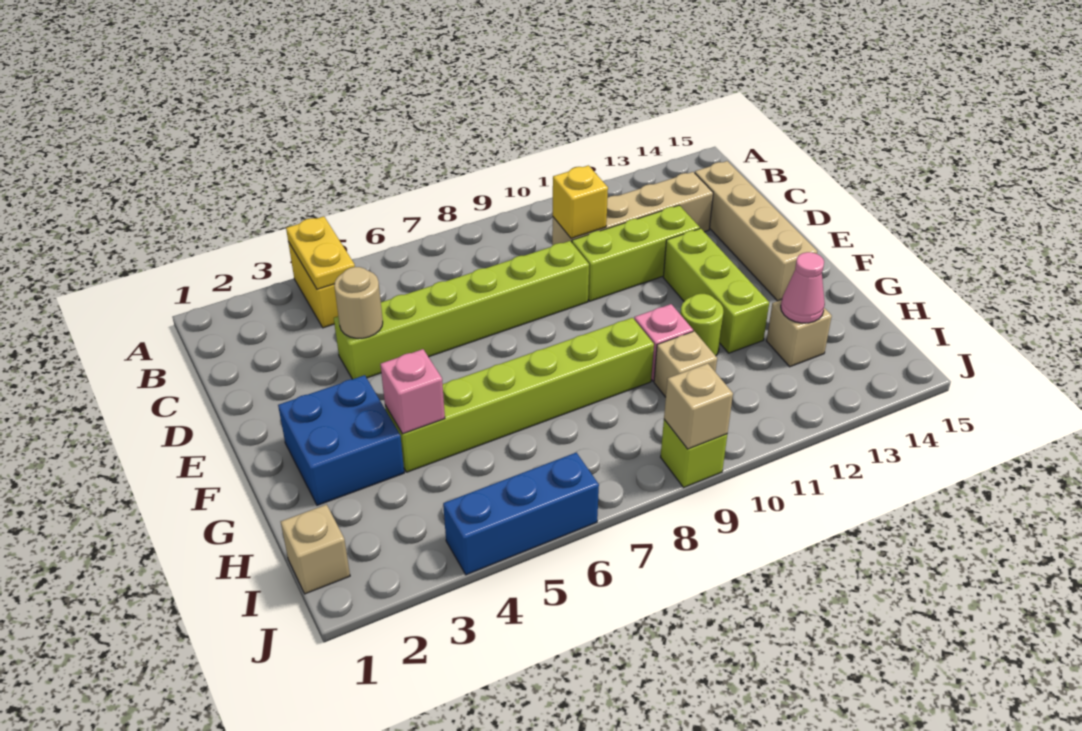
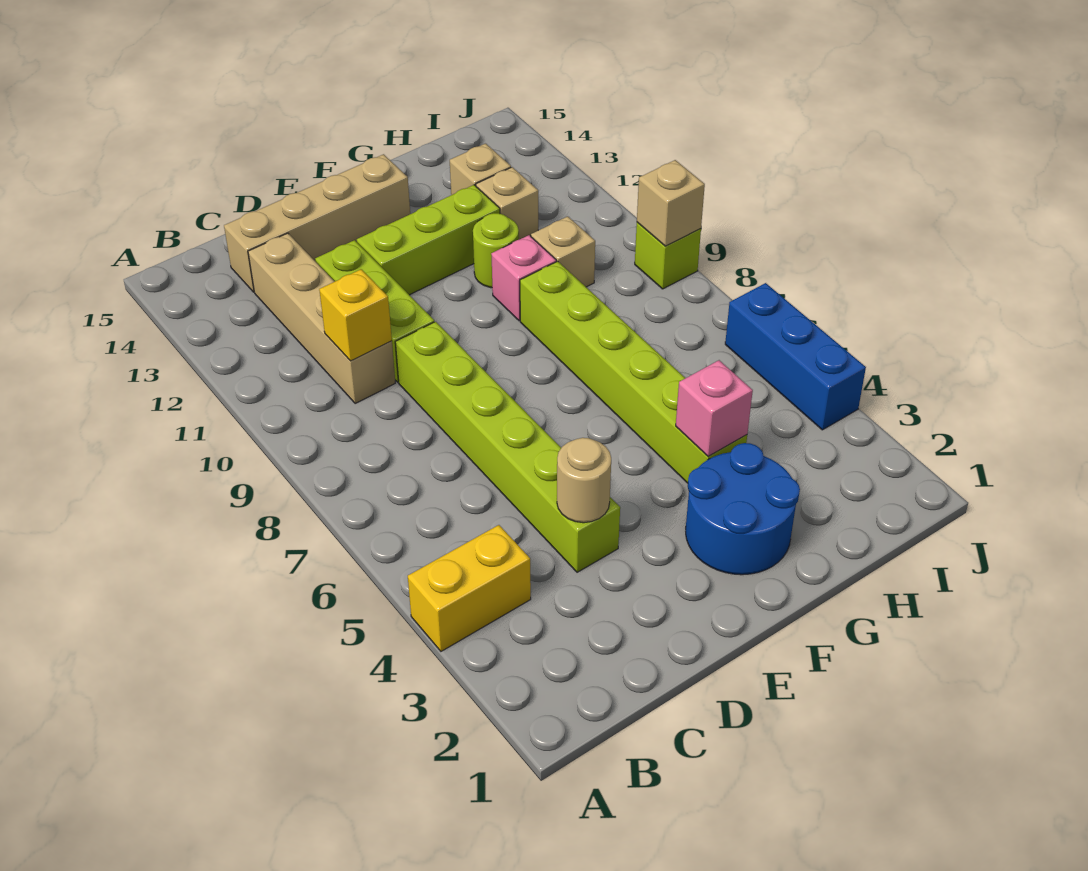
yellow 1x2 plate [286,216,355,289] -> none
blue 2x2 brick [278,375,404,505] -> blue 2x2 round brick [686,443,800,575]
pink 1x1 cone [781,252,825,323] -> none
tan 1x1 brick [281,505,350,594] -> tan 1x1 brick moved to [476,167,538,240]

